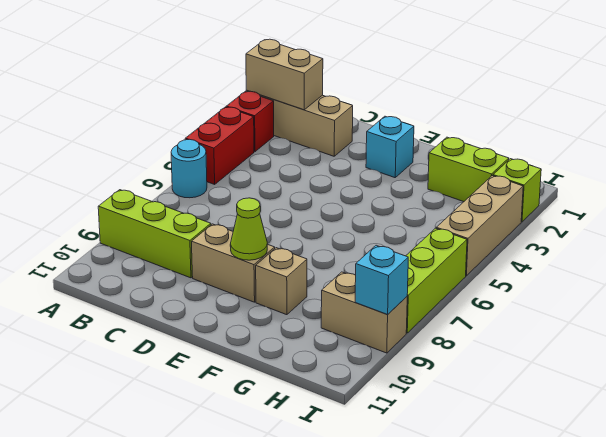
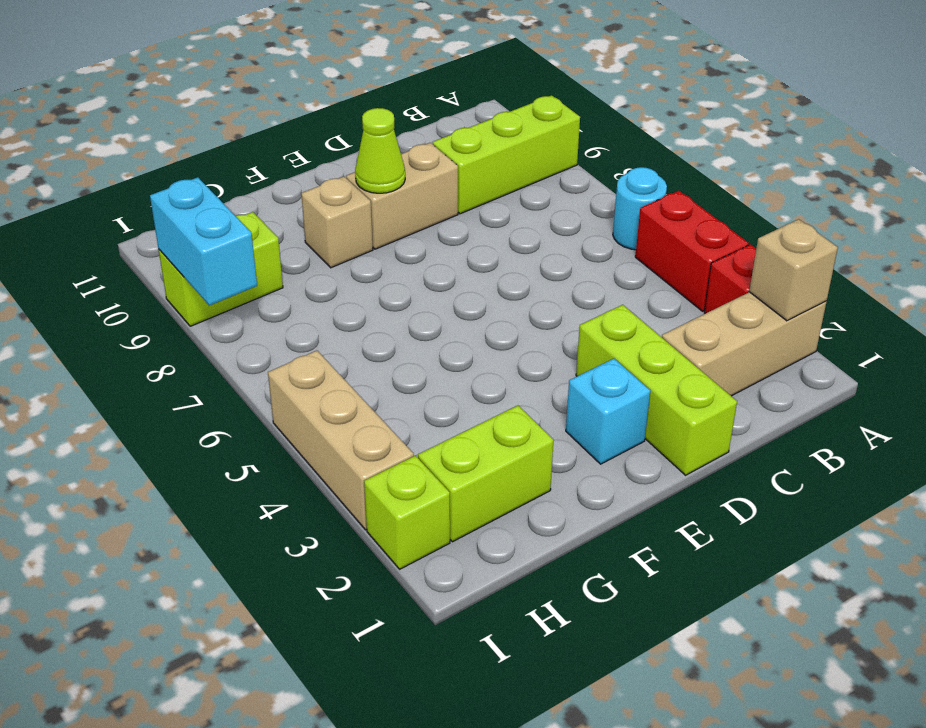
tan 1x2 brick [246,39,323,110] -> tan 1x1 brick [749,219,838,321]
tan 1x2 brick [321,272,407,353] -> lime 1x2 brick [159,212,283,326]
lime 1x3 brick [406,228,467,333] -> lime 1x3 brick moved to [576,305,737,475]
cyan 1x1 brick [355,245,408,314] -> cyan 1x2 brick [150,177,257,306]

